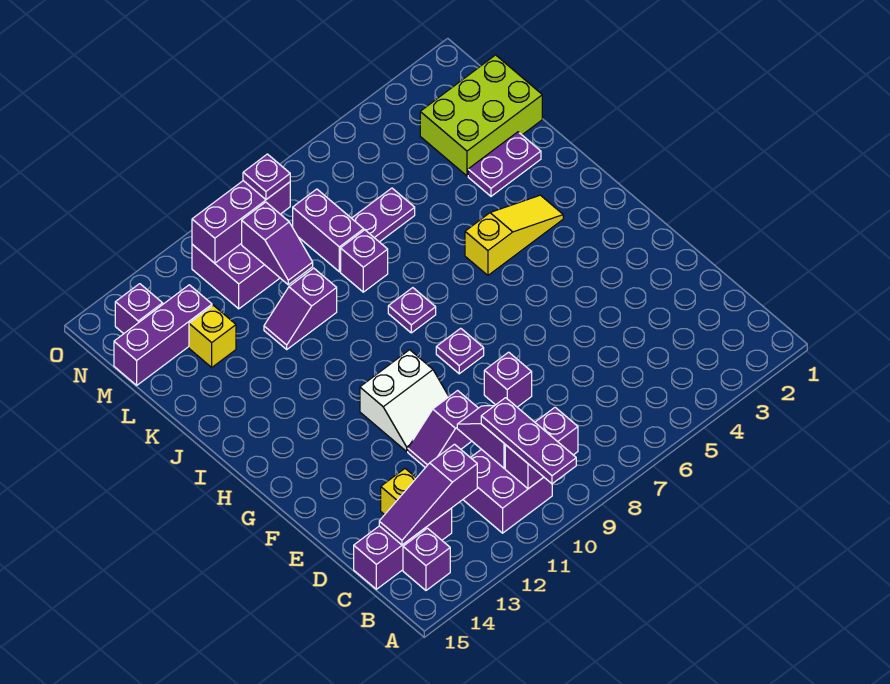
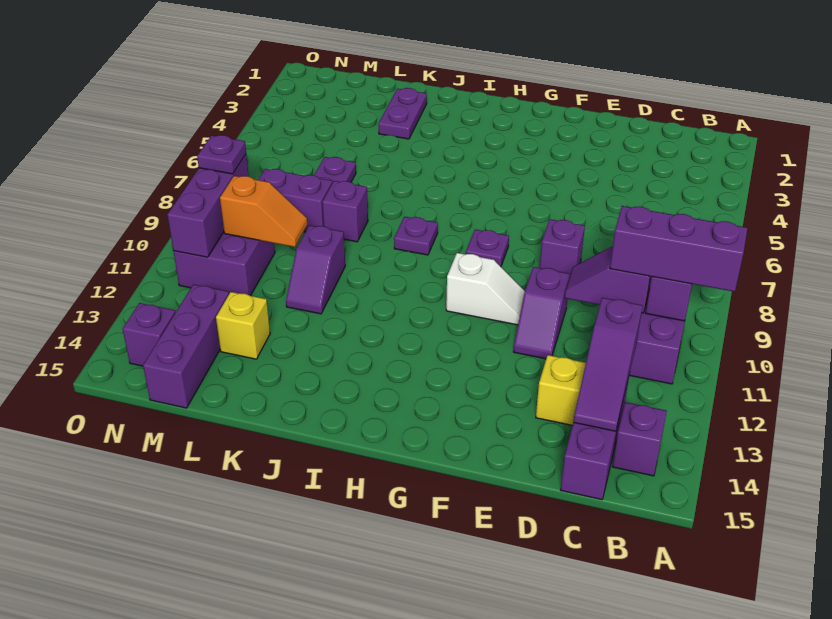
purple 1x3 plate [481,398,576,484] -> purple 1x3 brick [610,206,748,292]
white 2x2 slope [360,350,449,451] -> white 1x2 slope [446,253,525,325]
yellow 1x3 slope [465,195,563,275] -> none
lime 2x3 brick [420,55,542,176] -> none
purple 1x2 slope [242,202,313,285] -> orange 1x2 slope [220,176,307,247]

